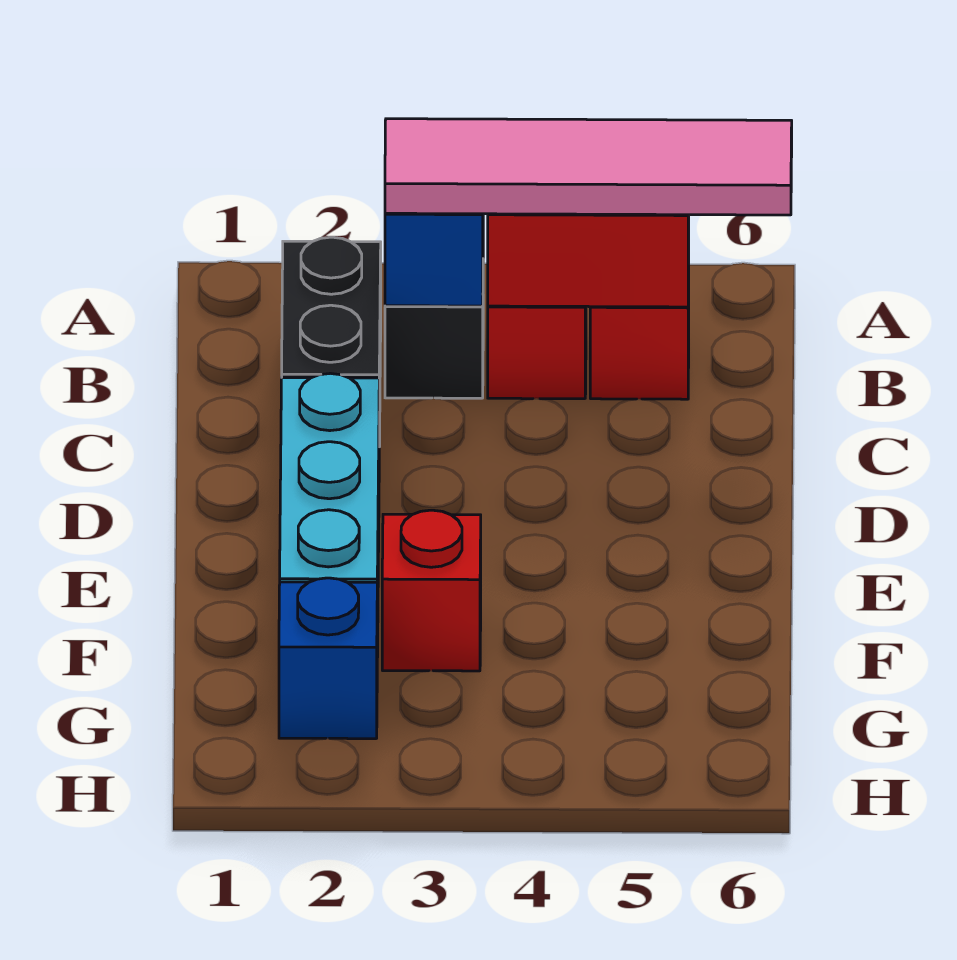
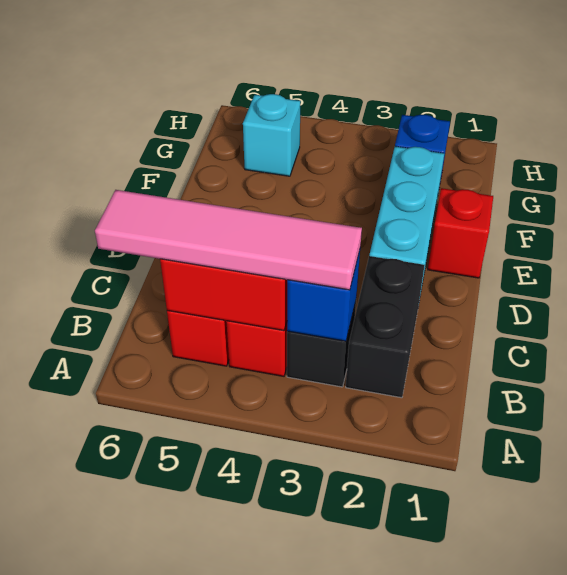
red 1x1 brick [382,510,481,671] -> red 1x1 brick moved to [428,188,493,278]
none -> cyan 1x1 brick [243,94,301,176]

